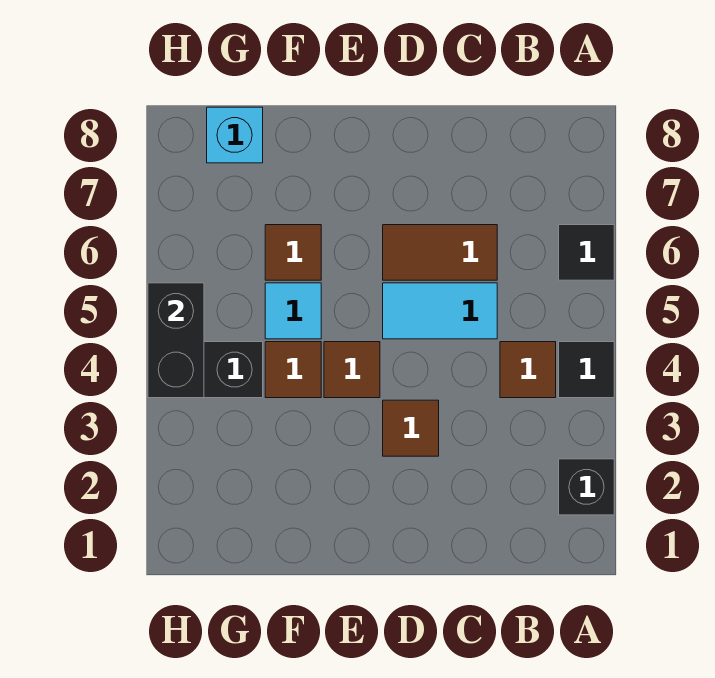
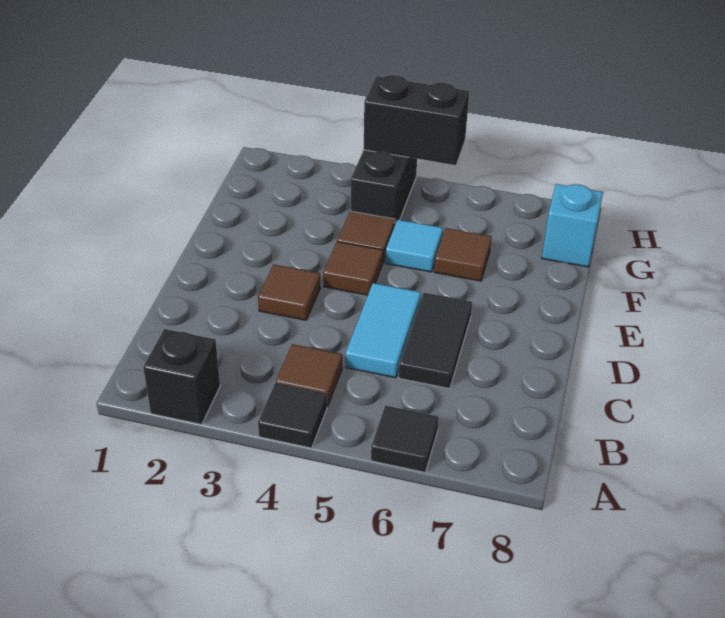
brown 1x2 tile [383,225,497,280] -> black 1x2 tile [399,293,472,389]

